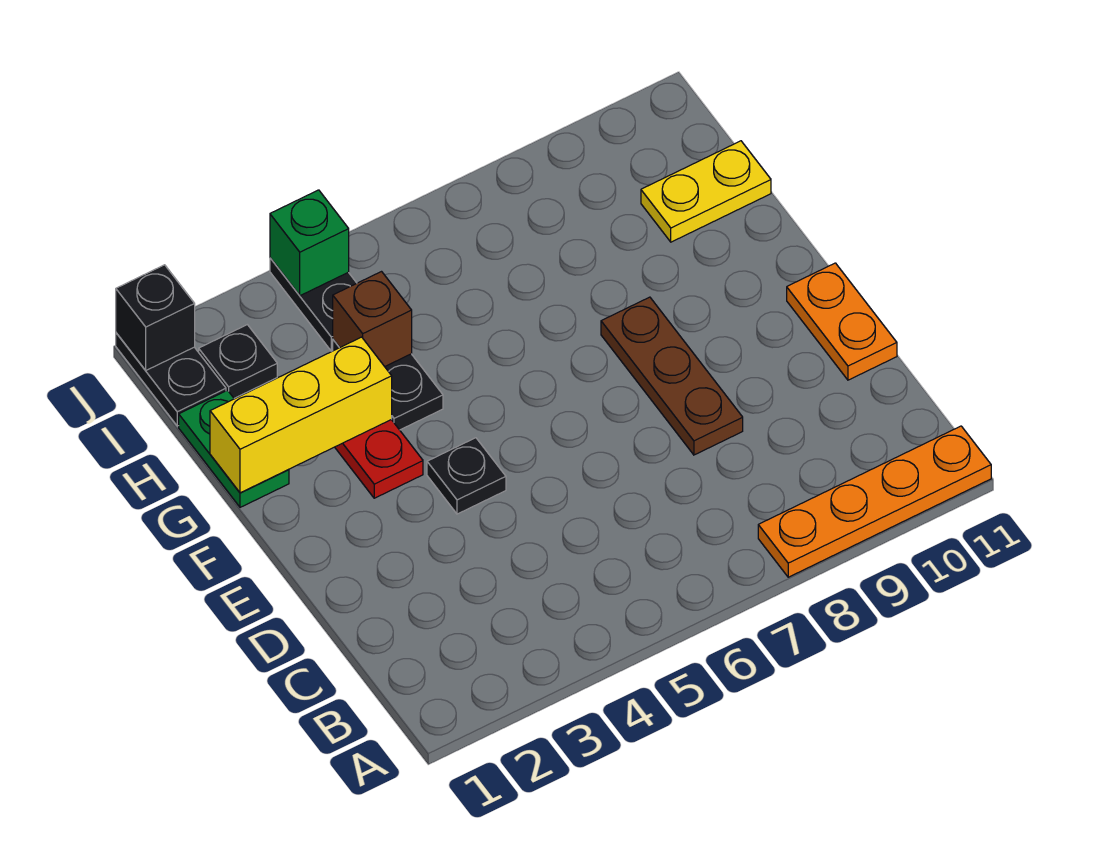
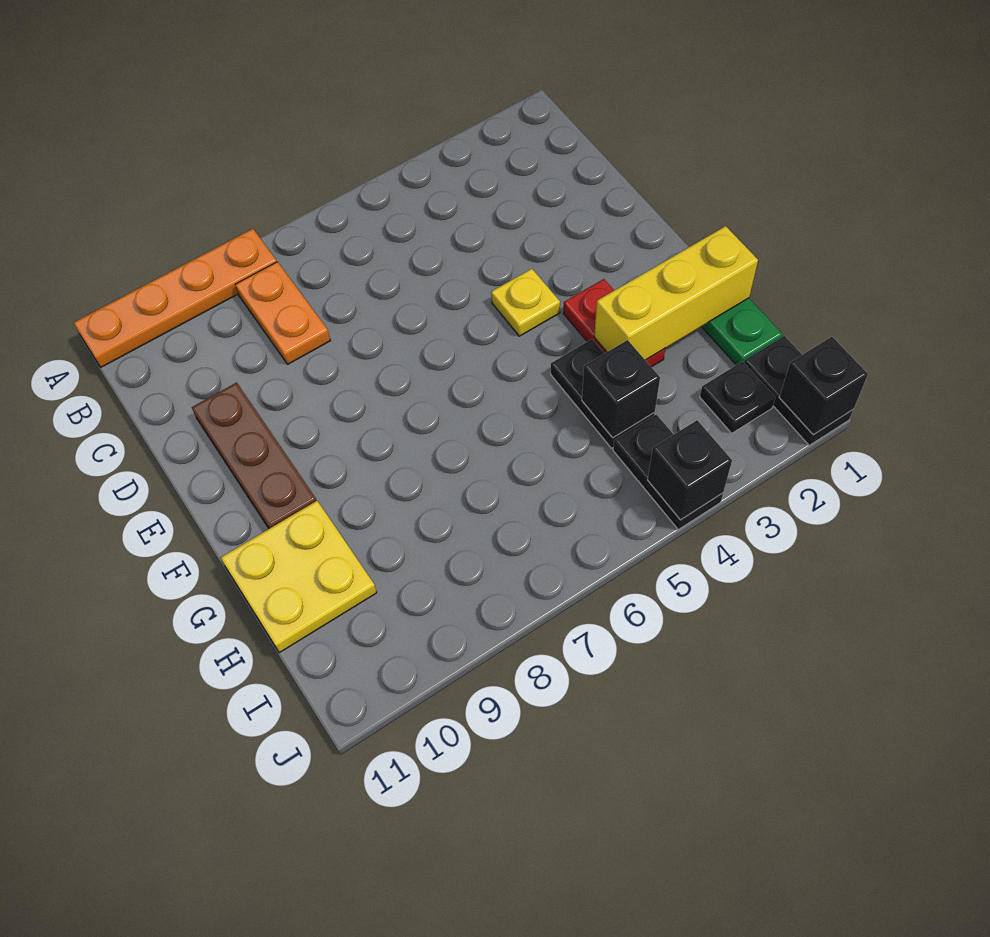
brown 1x3 plate [601,297,743,455] -> brown 1x3 plate moved to [192,382,317,529]
orange 1x2 plate [787,263,897,380] -> orange 1x2 plate moved to [235,262,330,364]
black 1x1 plate [427,438,506,514] -> yellow 1x1 plate [491,269,560,336]
brown 1x1 brick [333,272,412,367] -> black 1x1 brick [582,340,660,438]
yellow 1x2 plate [641,141,771,242] -> yellow 2x2 plate [221,501,377,653]
green 1x1 brick [270,190,349,296] -> black 1x1 brick [648,420,732,520]

